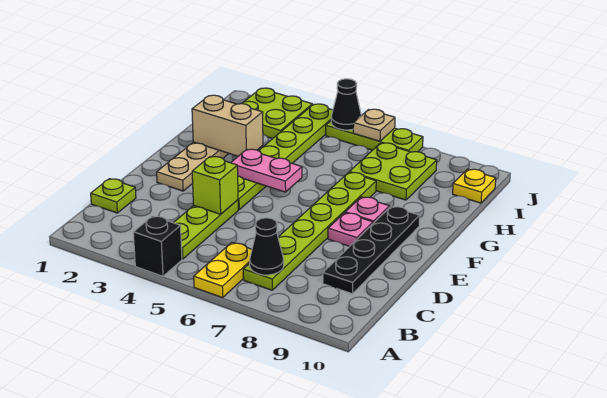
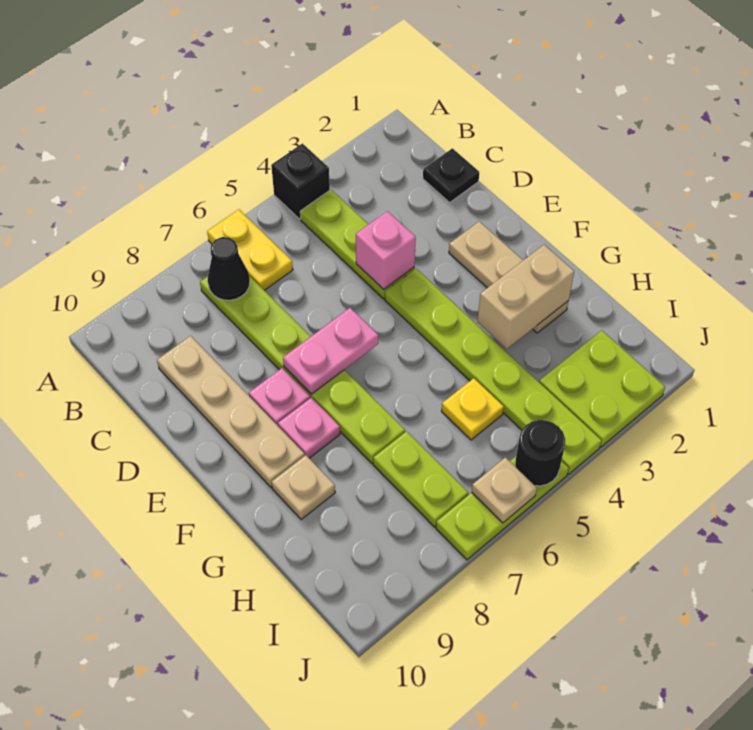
lime 1x1 plate [91,179,136,213] -> black 1x1 plate [423,148,479,202]
black 1x4 plate [323,206,420,294] -> tan 1x4 plate [157,336,305,488]
lime 1x1 brick [192,156,238,214] -> pink 1x1 brick [356,211,416,290]
pink 1x2 plate [231,149,302,192] -> pink 1x2 plate moved to [283,308,378,394]
none -> tan 1x1 plate [272,455,335,520]
lime 2x2 plate [350,143,437,200] -> lime 1x2 plate [373,431,468,527]
yellow 1x1 plate [453,169,496,203] -> yellow 1x1 plate moved to [441,378,504,440]
black 1x1 cone [331,79,361,130] -> black 1x1 round brick [515,420,565,486]

